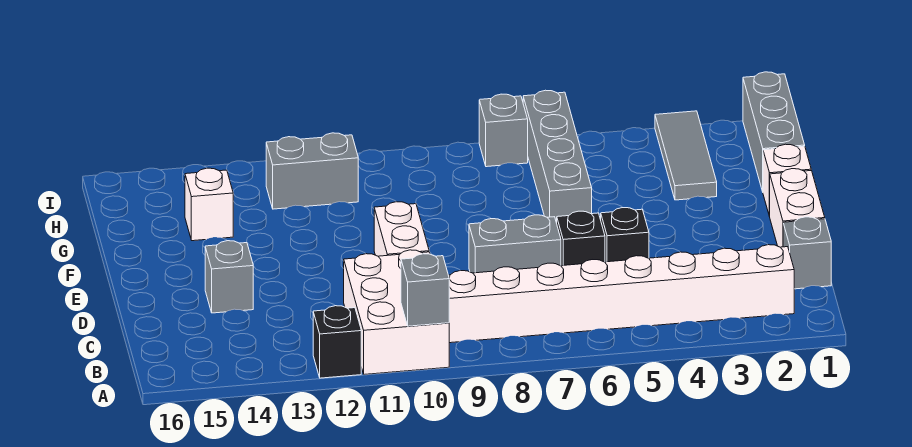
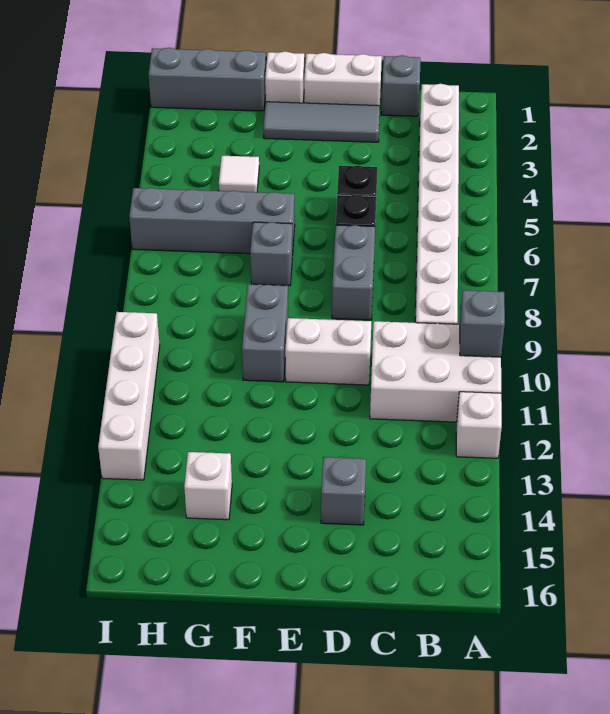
black 1x1 brick [313,306,361,378] -> white 1x1 brick [456,392,502,458]
grey 1x3 tile [655,111,717,200] -> grey 1x3 tile moved to [263,102,380,142]
none -> white 1x1 tile [219,156,259,192]
grey 1x2 brick [266,133,358,209] -> grey 1x2 brick moved to [242,284,288,382]
grey 1x1 brick [479,94,528,167] -> grey 1x1 brick moved to [250,222,292,286]
none -> white 1x4 brick [98,312,160,480]

